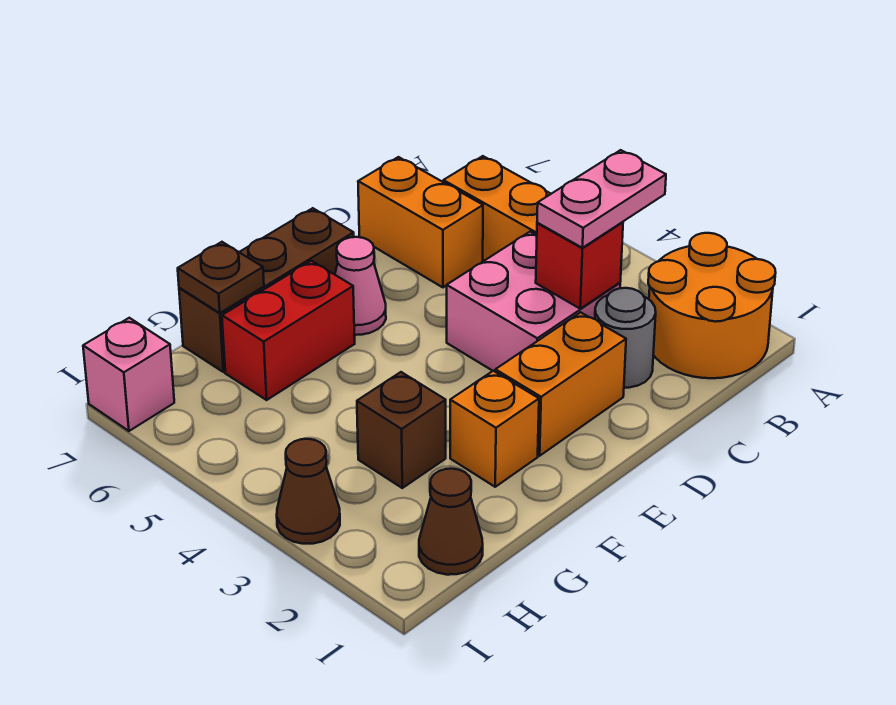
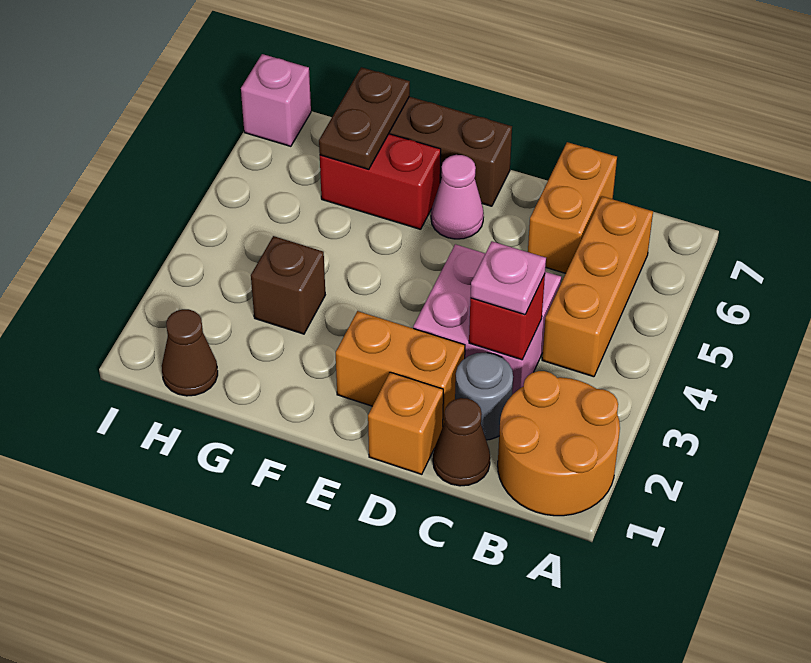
pink 1x2 plate [537,150,666,248] -> pink 1x1 plate [470,241,546,315]
orange 1x1 brick [450,371,539,487] -> orange 1x1 brick moved to [368,372,443,474]
brown 1x1 plate [178,242,264,313] -> brown 1x2 plate [319,67,410,169]
brown 1x1 cone [277,439,340,544] -> brown 1x1 cone moved to [433,398,490,486]

